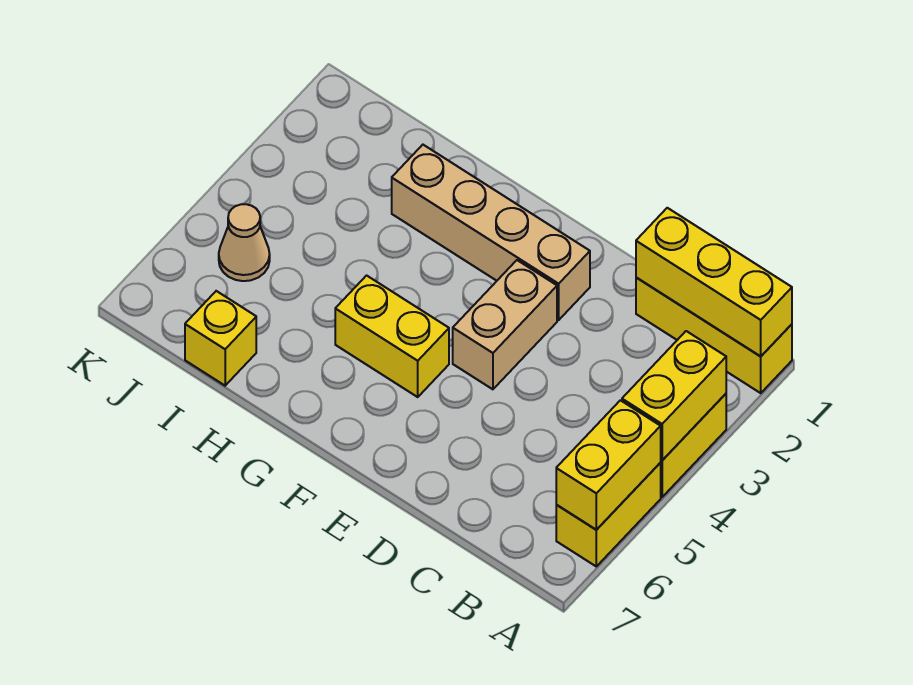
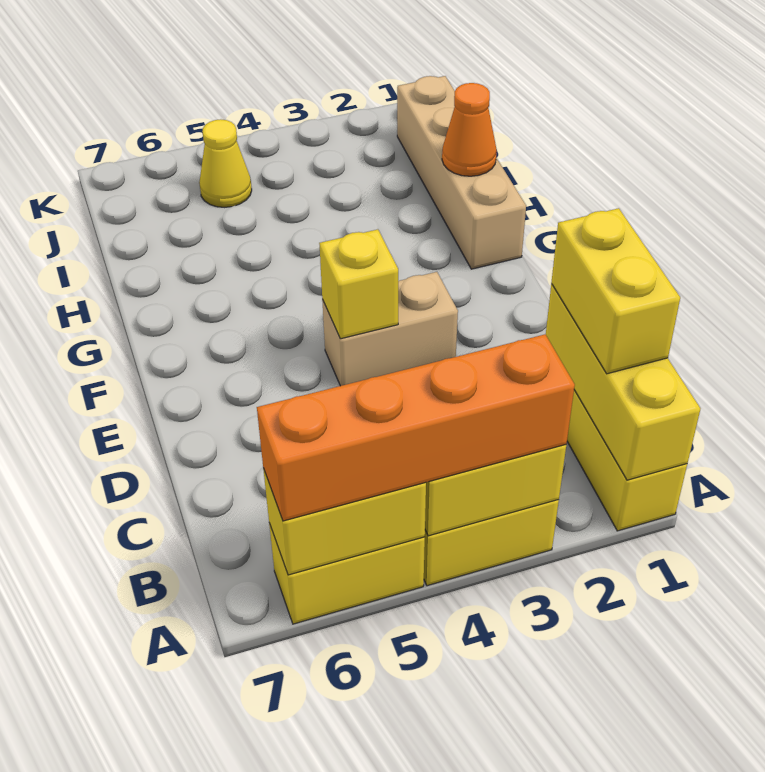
none -> orange 1x4 brick [257,334,575,521]
tan 1x4 brick [392,145,590,320] -> tan 1x4 brick moved to [397,76,526,269]
yellow 1x2 brick [335,276,449,397] -> yellow 1x2 brick moved to [551,208,680,374]
none -> orange 1x1 cone [442,83,497,176]
yellow 1x1 brick [185,291,256,386] -> yellow 1x1 brick moved to [319,229,398,339]
tan 1x1 cone [219,204,270,281] -> yellow 1x1 cone [199,119,252,207]

